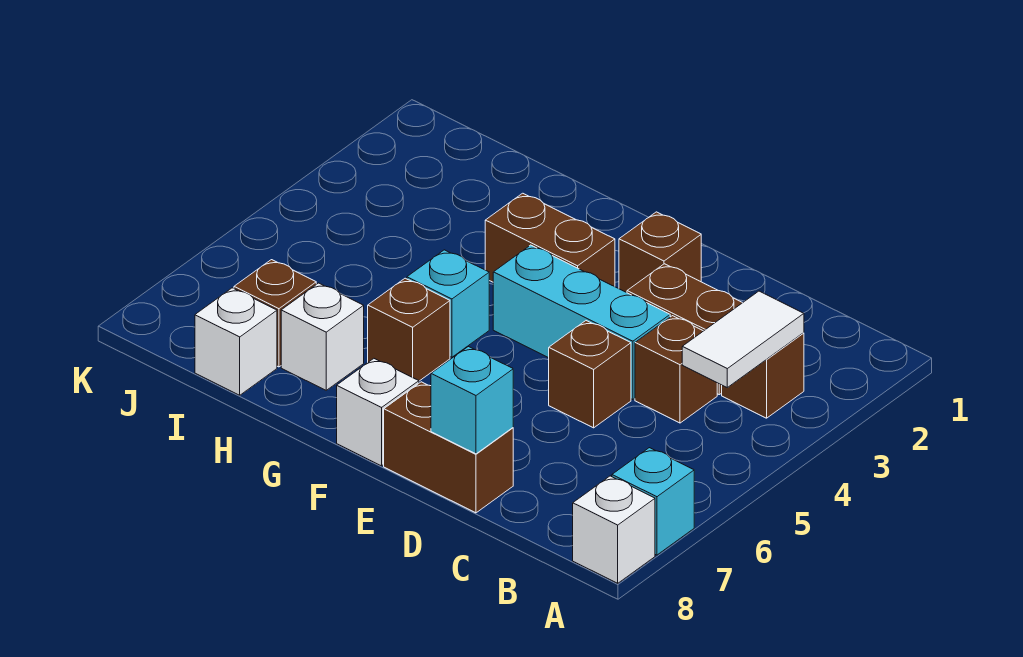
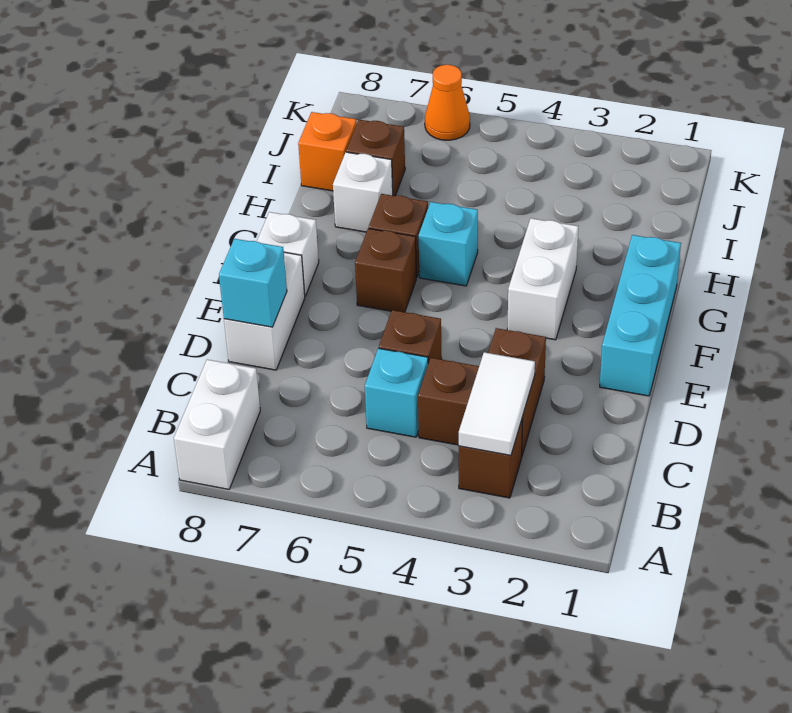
cyan 1x1 brick [612,448,694,555] -> cyan 1x1 brick moved to [365,348,428,437]
white 1x1 brick [573,476,655,583] -> white 1x2 brick [174,360,260,489]
white 1x2 tile [682,291,804,387] -> white 1x2 tile turned to [459,352,535,455]
cyan 1x3 brick [493,245,670,400] -> cyan 1x3 brick moved to [600,235,681,396]
brown 1x2 brick [384,382,513,513] -> white 1x2 brick [224,252,305,370]
brown 1x1 brick [619,212,701,293] -> brown 1x1 brick moved to [355,229,416,312]
brown 1x2 brick [485,193,615,287] -> white 1x2 brick [507,218,578,340]
white 1x1 brick [195,288,277,395] -> orange 1x1 brick [298,112,357,191]
none -> orange 1x1 cone [425,65,470,140]

